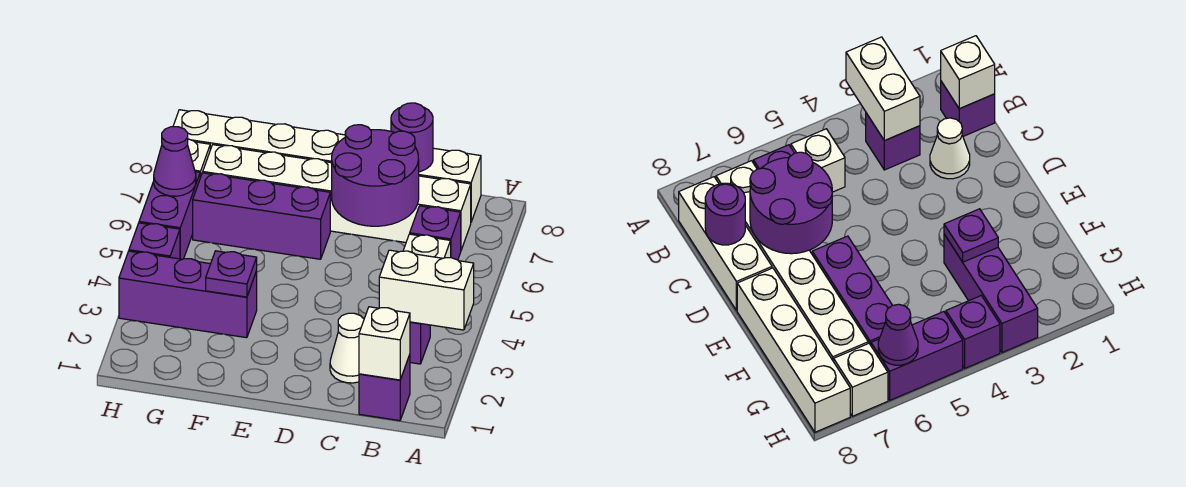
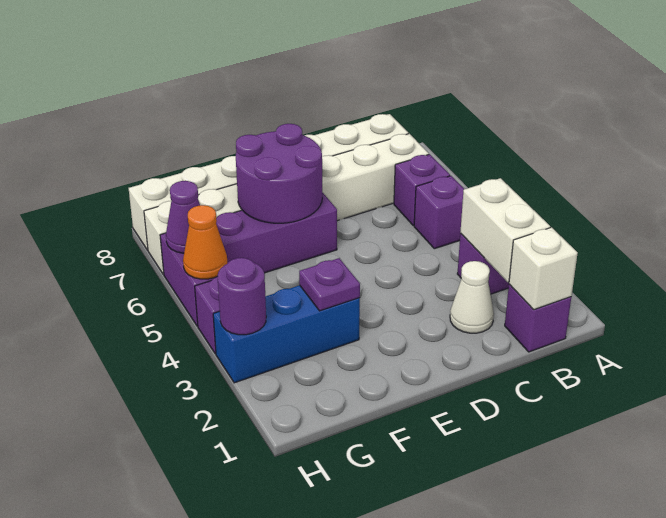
white 1x2 brick [379,250,474,330] -> white 1x2 brick turned to [460,178,550,282]
white 1x1 brick [403,234,451,258] -> purple 1x1 brick [414,176,464,249]
purple 2x2 round brick [332,125,419,226] -> purple 2x2 round brick moved to [236,124,322,223]
purple 1x1 round brick [391,103,433,172] -> purple 1x1 round brick moved to [217,258,266,335]
purple 1x3 brick [119,251,257,338] -> blue 1x3 brick [213,285,360,383]
none -> orange 1x1 cone [183,205,227,279]

